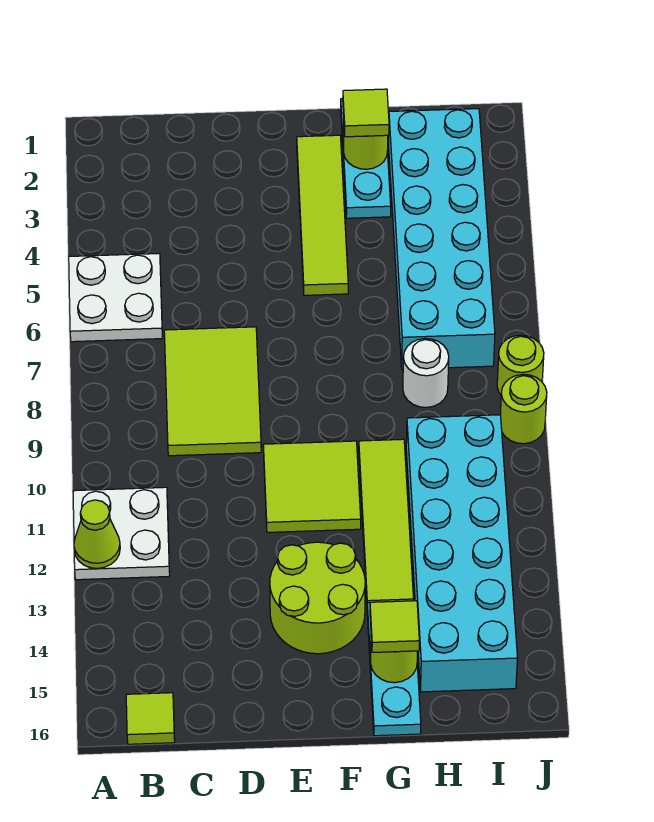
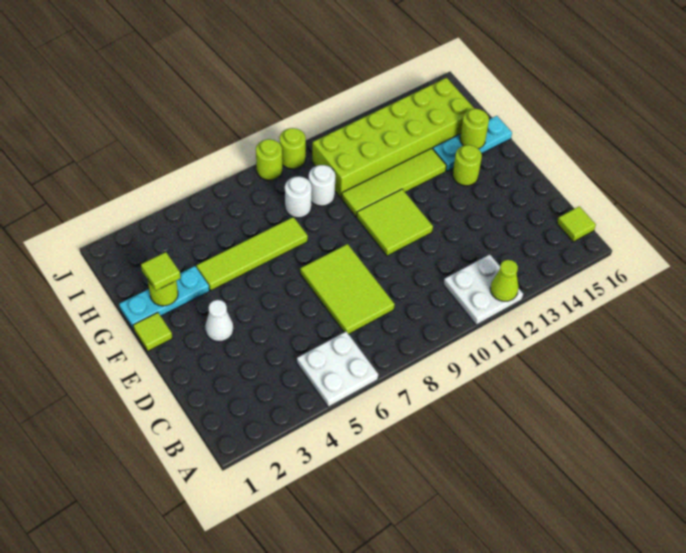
lime 2x3 tile [164,327,261,456] -> lime 2x3 tile turned to [300,244,395,334]
none -> white 1x1 cone [205,300,234,342]
lime 2x2 round brick [270,542,365,654] -> lime 1x1 round brick [453,145,482,186]
lime 1x4 tile [297,135,348,295] -> lime 1x4 tile moved to [196,217,308,290]
lime 1x1 tile [370,601,419,652] -> lime 1x1 tile moved to [133,313,172,351]
cyan 2x6 brick [389,109,495,369] -> none
none -> white 1x1 round brick [309,165,335,206]
cyan 2x6 brick [406,415,518,692] -> lime 2x6 brick [312,78,474,198]

